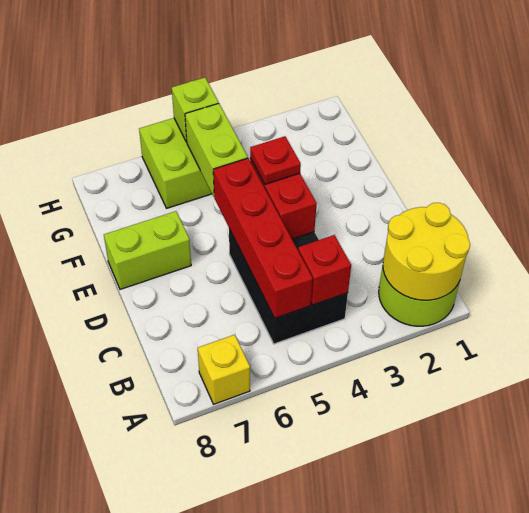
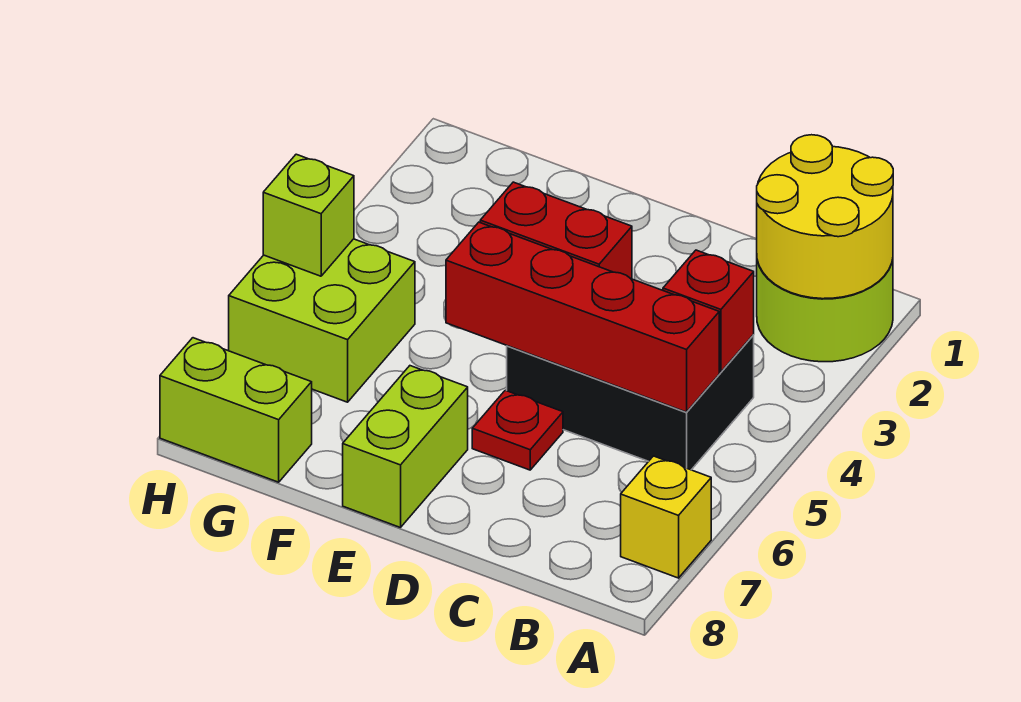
red 1x1 plate [250,136,301,184] -> red 1x1 plate moved to [472,390,563,470]
lime 1x2 brick [185,104,248,196] -> lime 1x2 brick moved to [160,338,312,482]

